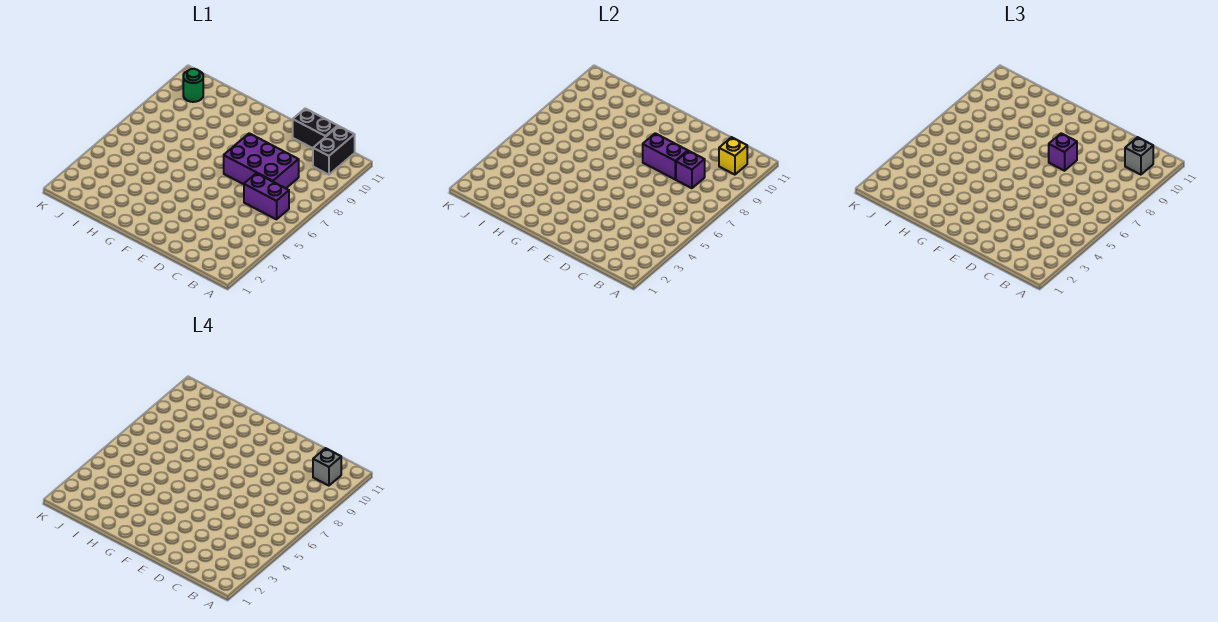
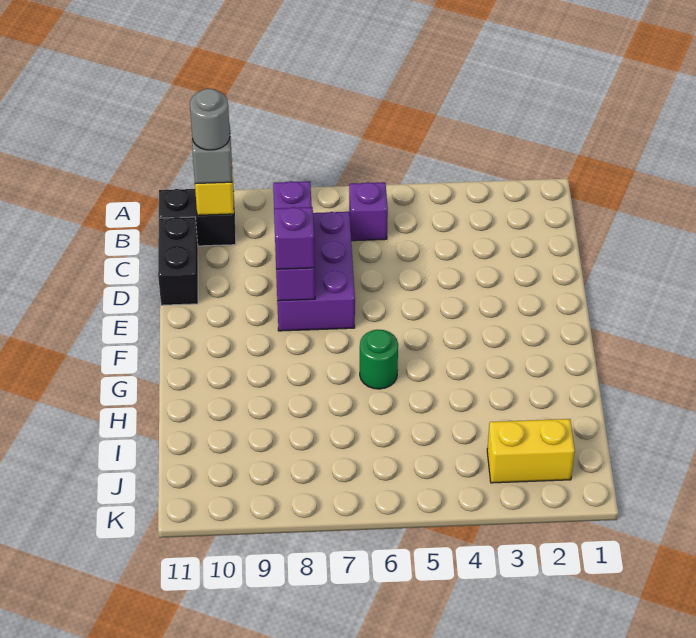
purple 1x2 brick [244,173,289,219] -> purple 1x1 brick [349,182,388,241]
grey 1x1 brick [313,448,341,486] -> grey 1x1 round brick [190,89,230,150]
none -> yellow 1x2 brick [487,419,575,483]
green 1x1 round brick [183,69,203,102] -> green 1x1 round brick moved to [360,330,398,389]

